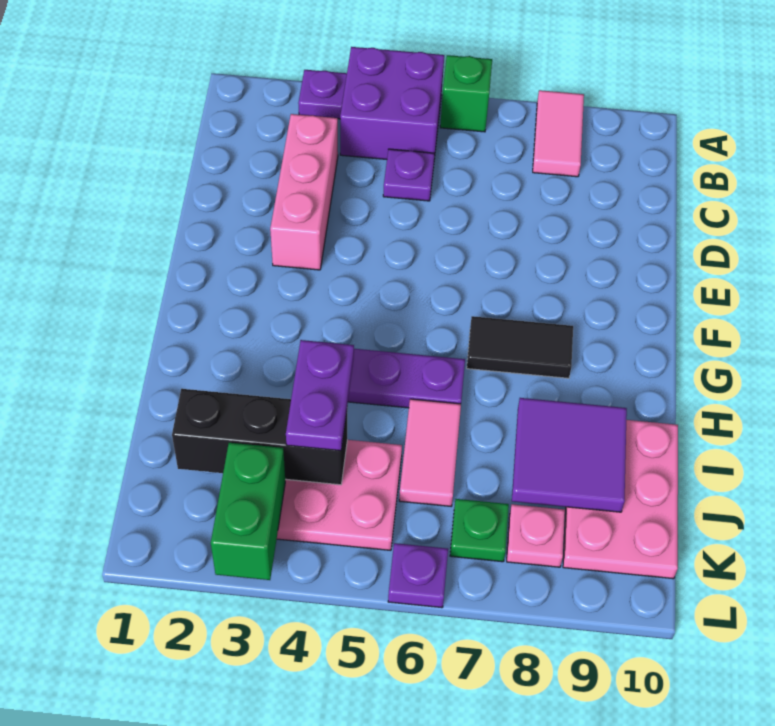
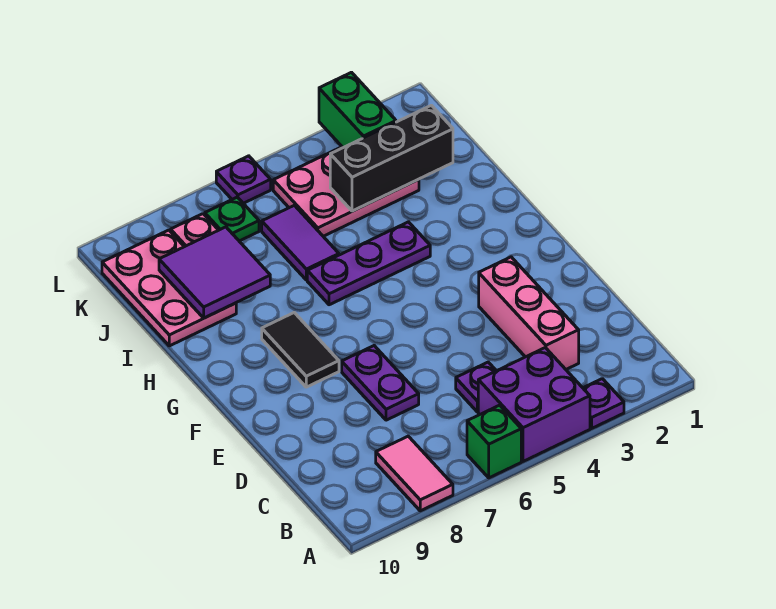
black 1x2 tile [467,316,573,378] -> black 1x2 tile turned to [262,313,339,387]
purple 1x2 plate [286,340,354,451] -> purple 1x2 plate moved to [342,346,419,420]
pink 1x2 tile [399,399,461,506] -> purple 1x2 tile [262,205,339,280]

